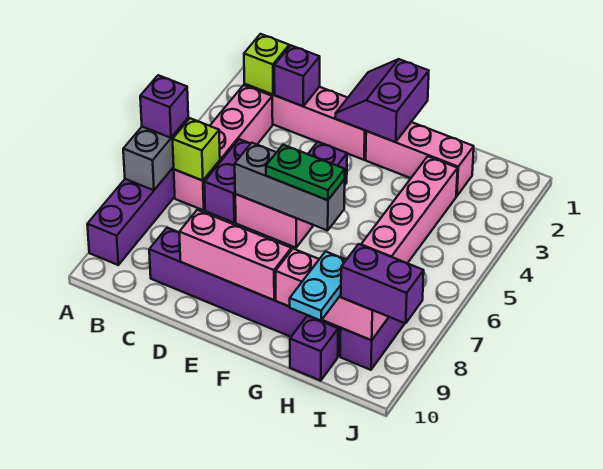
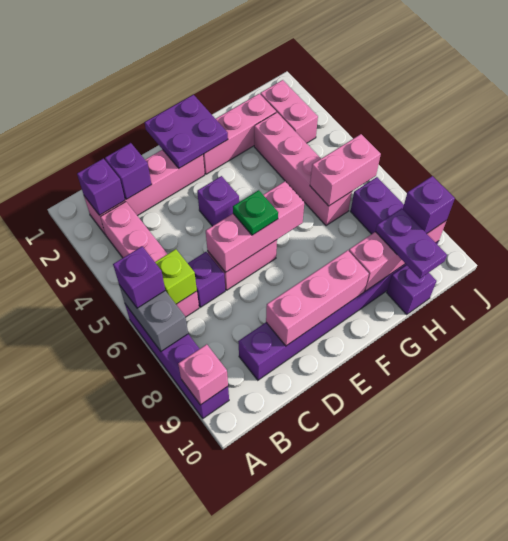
none -> pink 1x1 brick [178,344,228,405]
lime 1x1 brick [244,34,289,95] -> purple 1x1 brick [77,159,125,215]
purple 1x2 brick [204,139,251,223] -> purple 1x1 brick [188,252,225,307]
grey 1x3 brick [235,143,345,231] -> pink 1x3 brick [206,181,304,273]
purple 2x2 slope [335,59,429,142] -> purple 2x2 plate [145,95,228,168]
green 1x2 plate [266,145,345,200] -> green 1x1 plate [233,190,278,235]
none -> pink 1x2 brick [310,134,381,206]
cyan 1x2 plate [290,251,346,320] -> purple 1x2 plate [375,208,447,279]
none -> pink 1x2 brick [260,80,318,143]
purple 1x2 brick [341,244,424,323] -> purple 1x1 brick [403,176,455,234]

